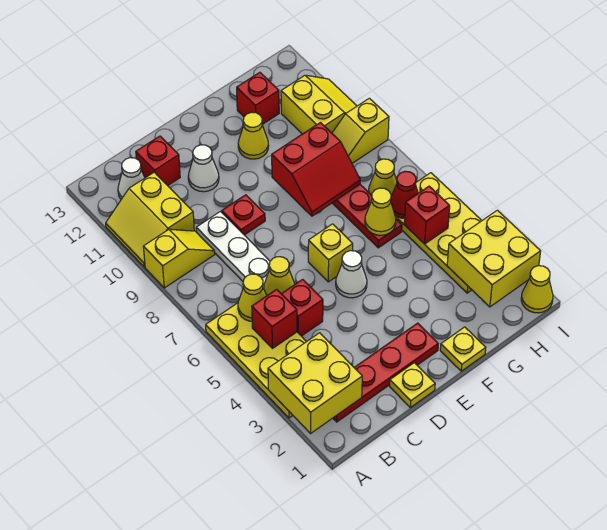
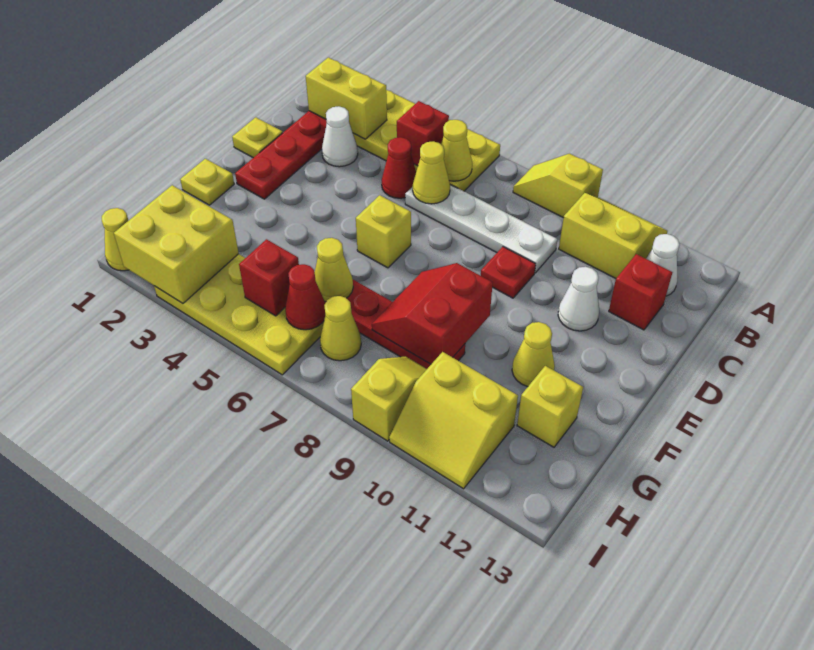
yellow 2x2 brick [268,333,362,433] -> yellow 1x2 brick [306,58,387,139]
yellow 1x2 slope [143,229,215,288] -> yellow 1x2 slope turned to [513,154,603,218]
red 1x1 brick [282,279,323,336] -> red 1x1 cone [382,137,416,198]
white 1x1 cone [336,251,367,298] -> white 1x1 cone moved to [322,106,358,167]
red 1x1 brick [237,72,279,124] -> yellow 1x1 brick [517,366,583,447]

